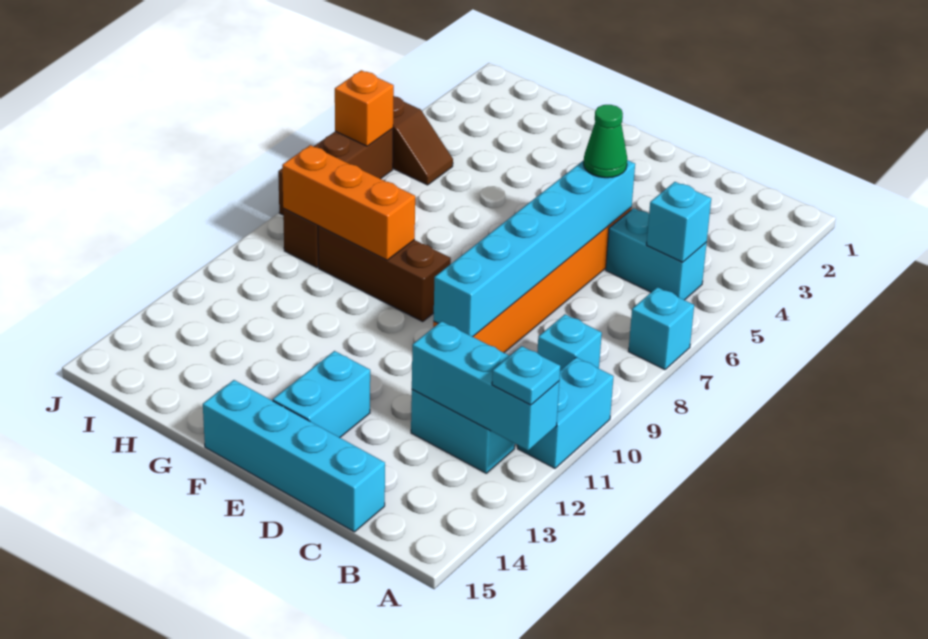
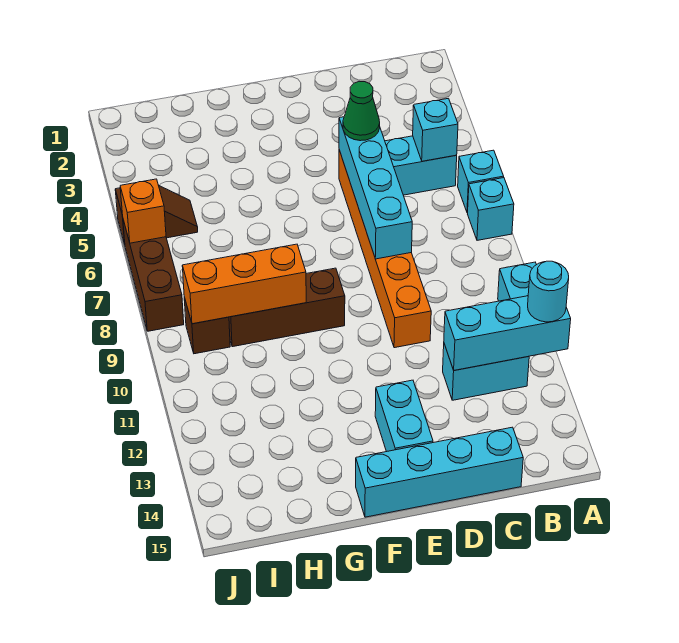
cyan 1x1 plate [492,346,560,405] -> cyan 1x1 round brick [528,261,569,322]
cyan 1x1 brick [537,314,602,370] -> cyan 1x1 brick moved to [458,150,504,213]
cyan 1x6 brick [433,160,635,337] -> cyan 1x4 brick [339,117,412,259]

